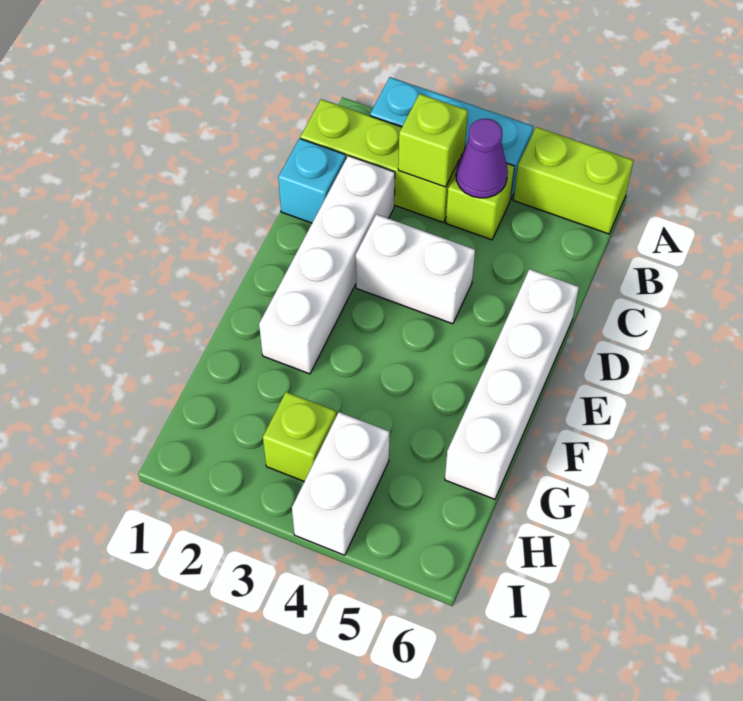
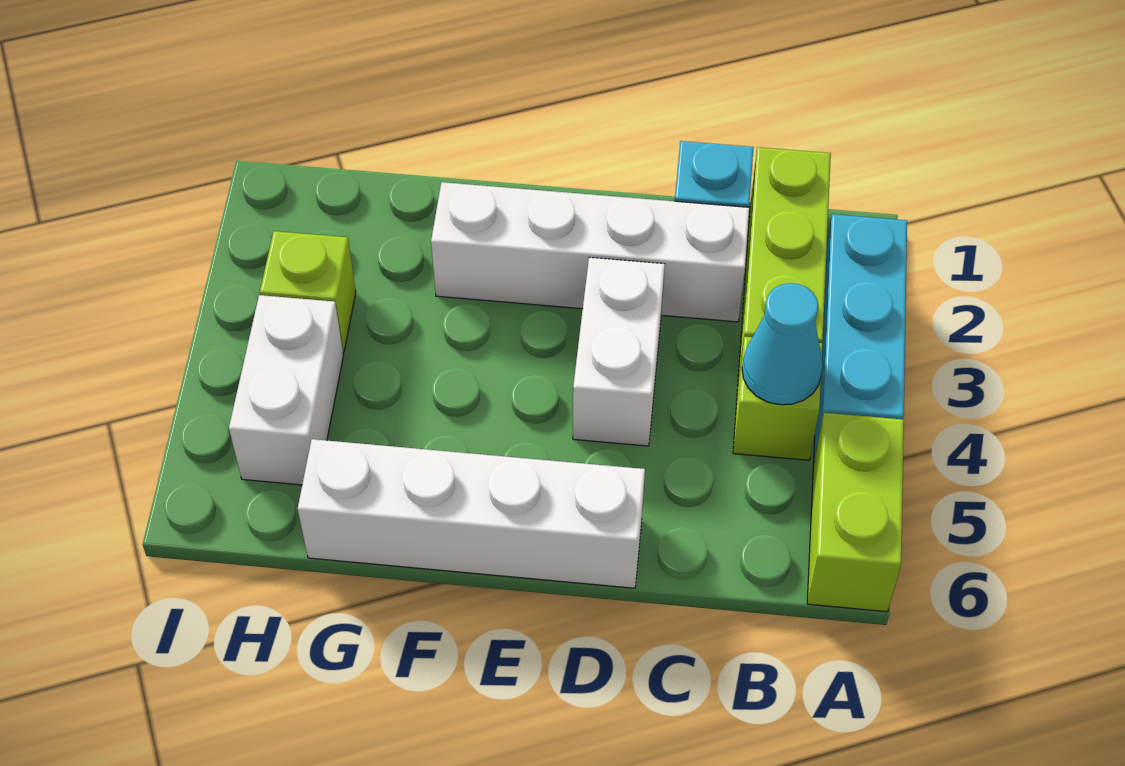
lime 1x1 brick [398,94,468,187] -> none
purple 1x1 cone [456,119,508,198] -> cyan 1x1 cone [742,283,823,405]
white 1x2 brick [292,412,390,555] -> white 1x2 brick turned to [229,295,343,485]

